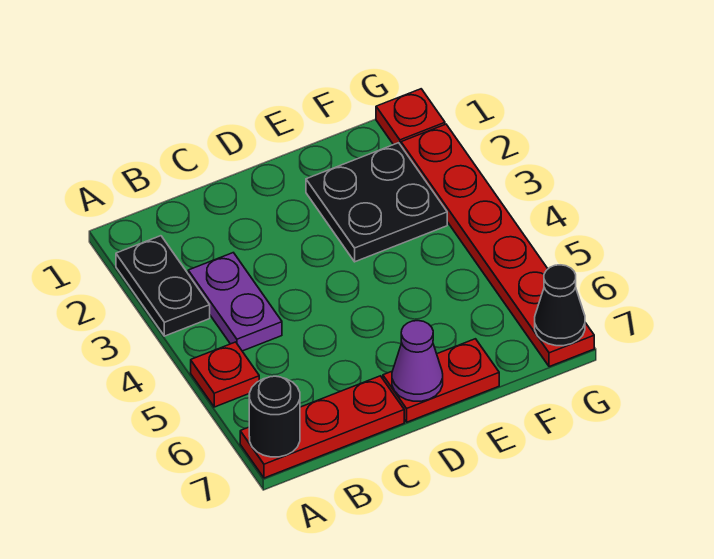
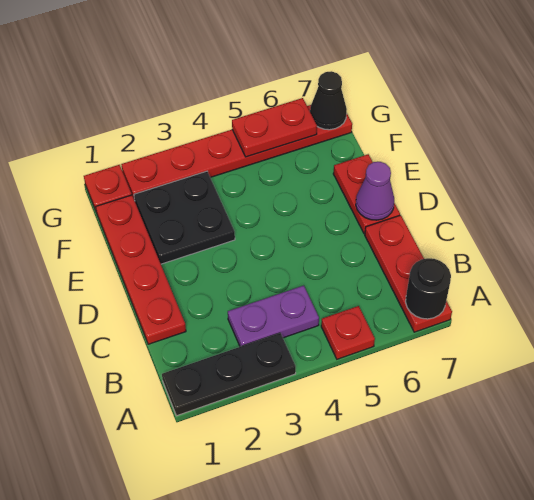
black 1x2 plate [116,236,210,336] -> black 1x3 plate [162,333,296,416]
none -> red 1x4 plate [96,195,186,344]
none -> red 1x2 plate [232,98,317,157]

